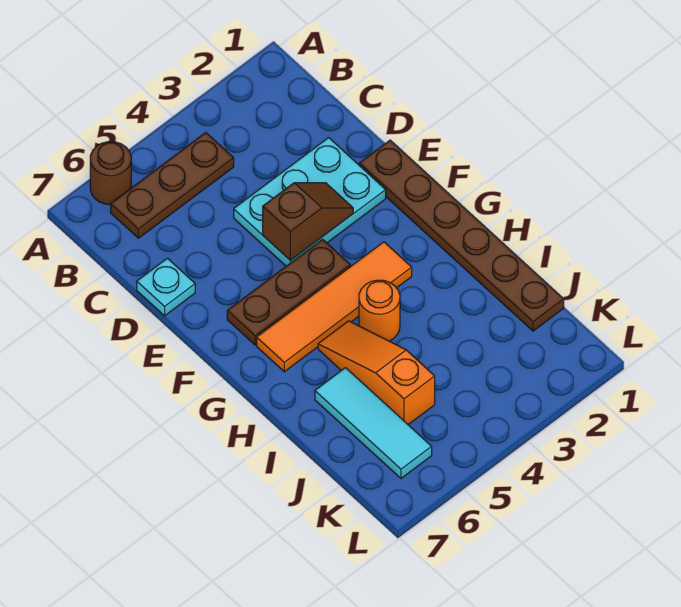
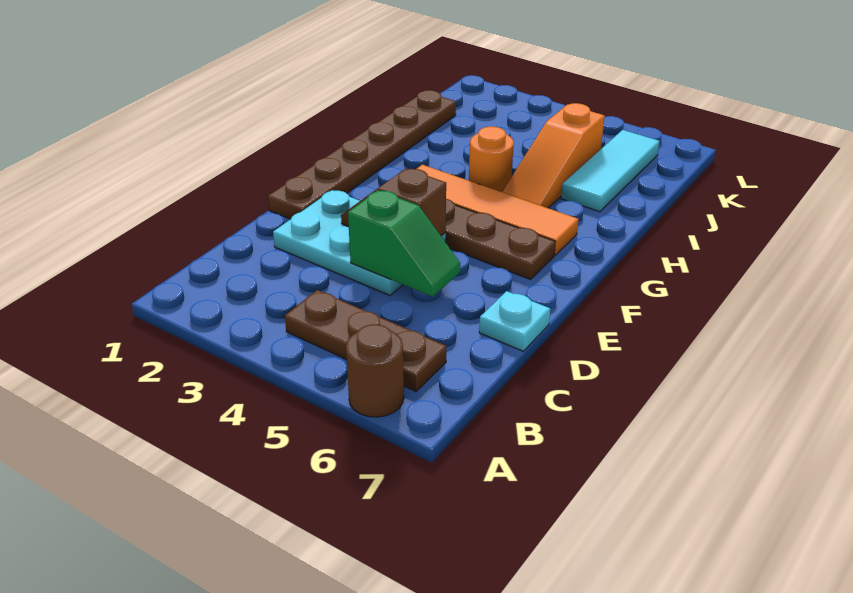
none -> green 1x2 slope [348,190,460,297]

